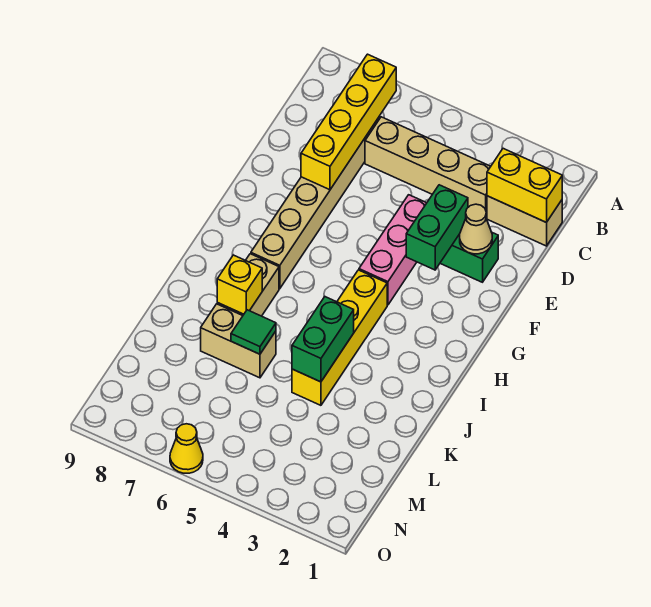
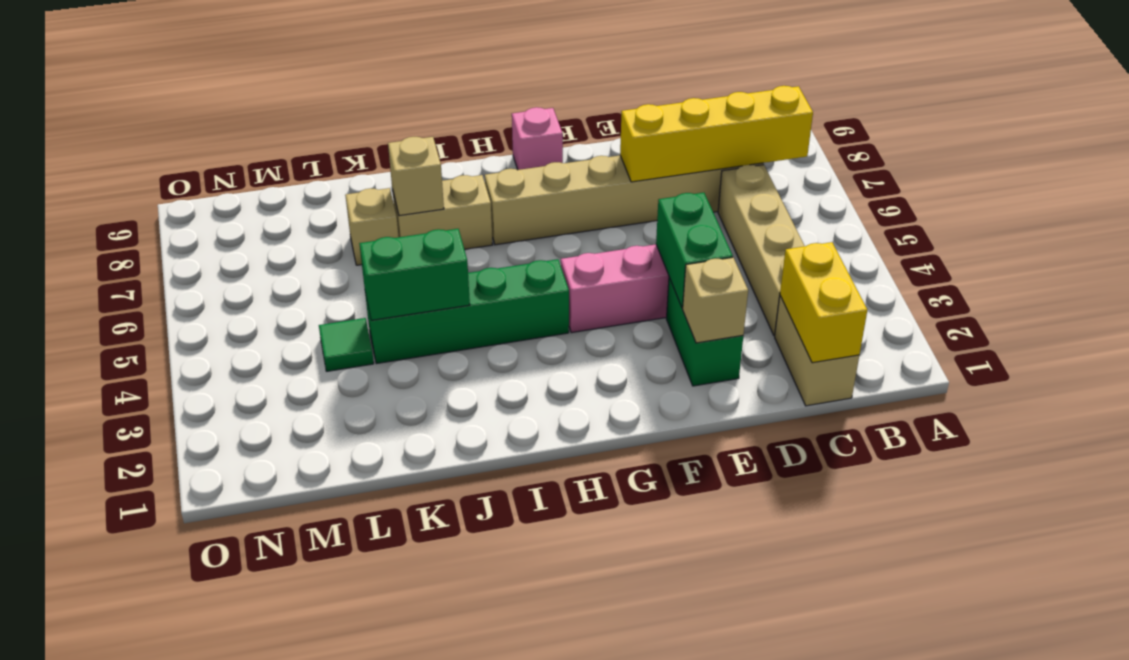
tan 1x1 cone [460,204,492,254] -> tan 1x1 brick [683,257,748,343]
green 1x2 brick [406,185,468,270] -> green 1x2 brick turned to [656,193,733,308]
none -> pink 1x1 brick [512,107,563,170]
yellow 1x4 brick [292,270,387,405] -> green 1x4 brick [365,259,569,364]
yellow 1x1 brick [217,255,262,314] -> tan 1x1 brick [388,137,444,216]
tan 1x2 brick [201,304,276,378] -> tan 1x1 brick [345,188,399,265]
green 1x1 tile [231,310,276,354] -> green 1x1 tile moved to [319,318,374,371]
yellow 1x1 cone [170,424,203,473] -> none

